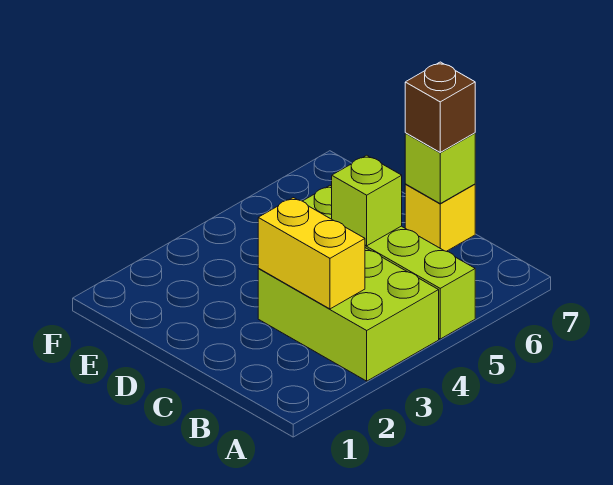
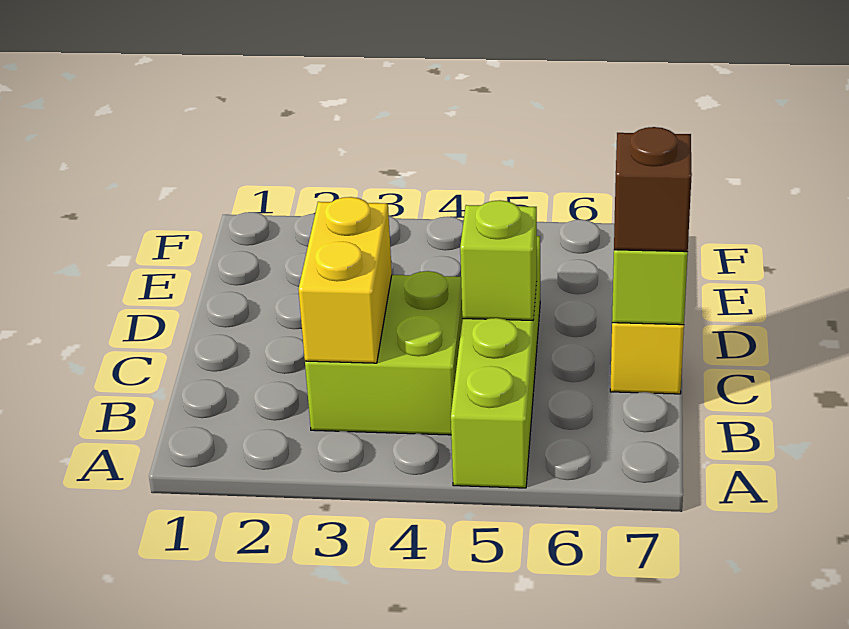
lime 2x3 brick [258,248,439,381] -> lime 2x2 brick [305,271,462,435]

